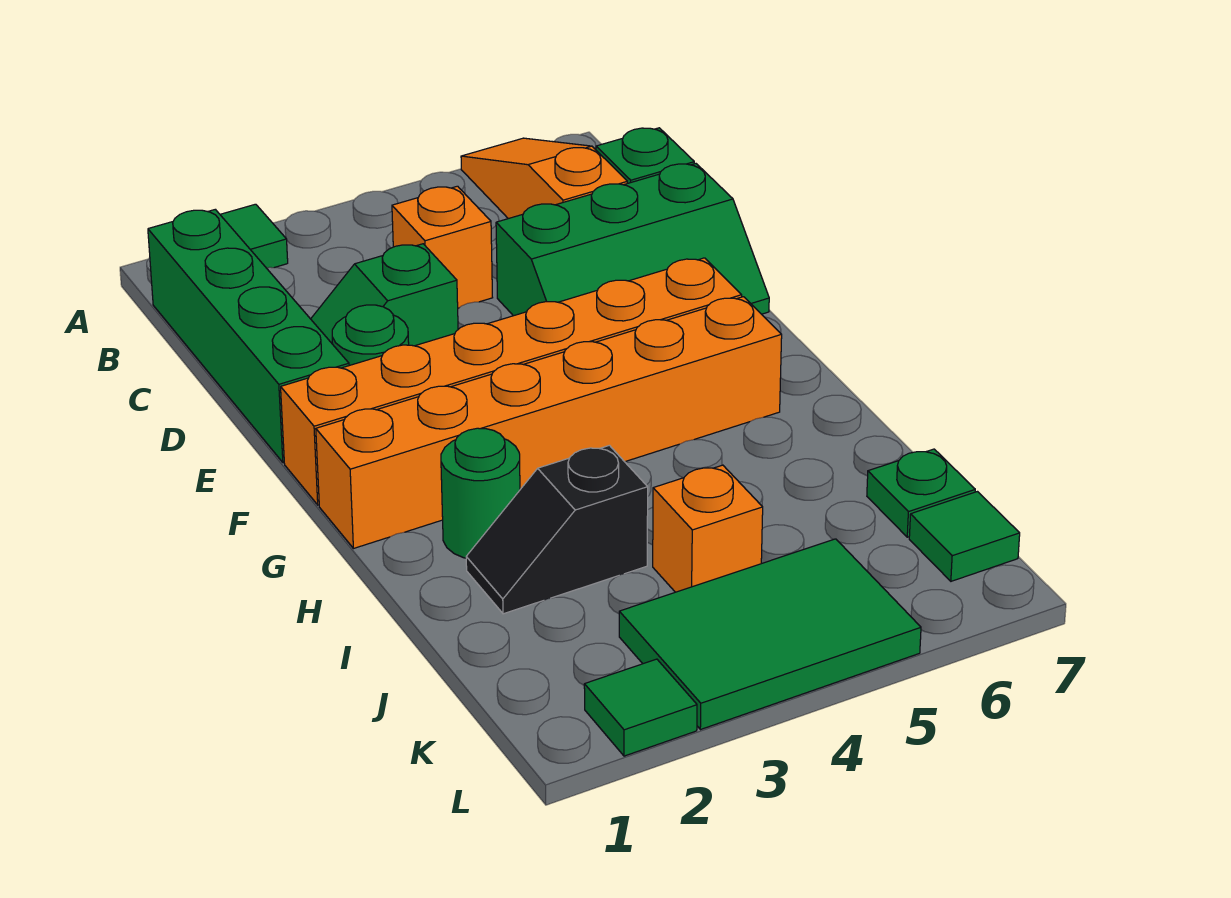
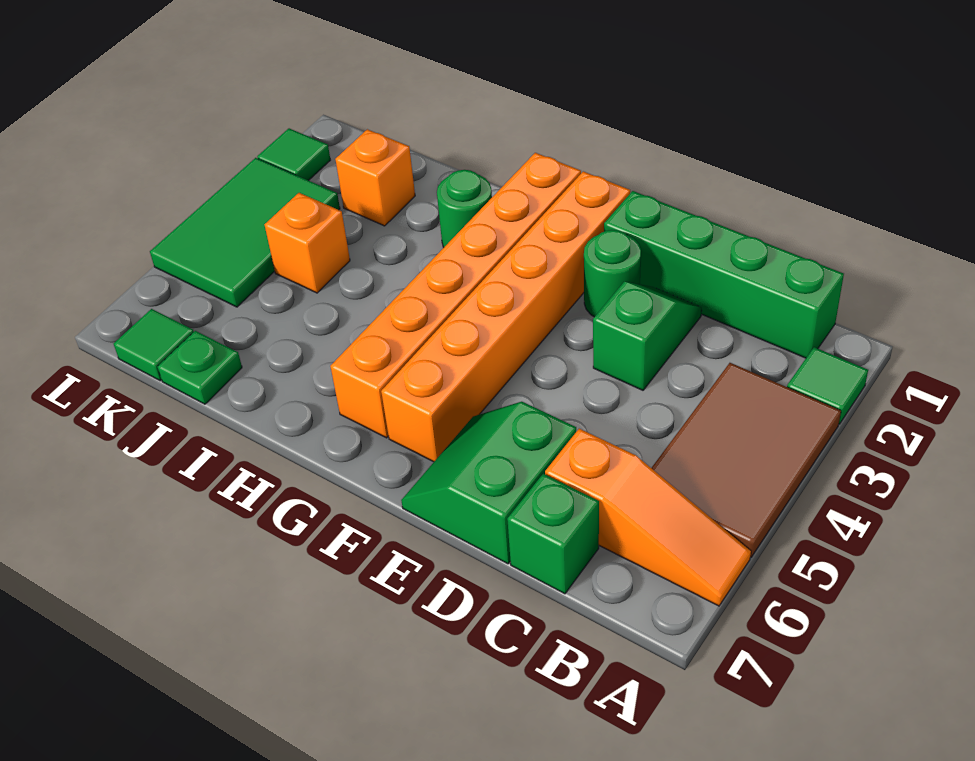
none -> brown 2x3 tile [652,363,841,557]
orange 1x1 brick [392,186,493,308] -> orange 1x1 brick moved to [335,129,415,226]
green 2x3 slope [496,164,769,316] -> green 2x2 slope [401,402,576,564]
black 1x2 slope [466,445,648,614] -> none

